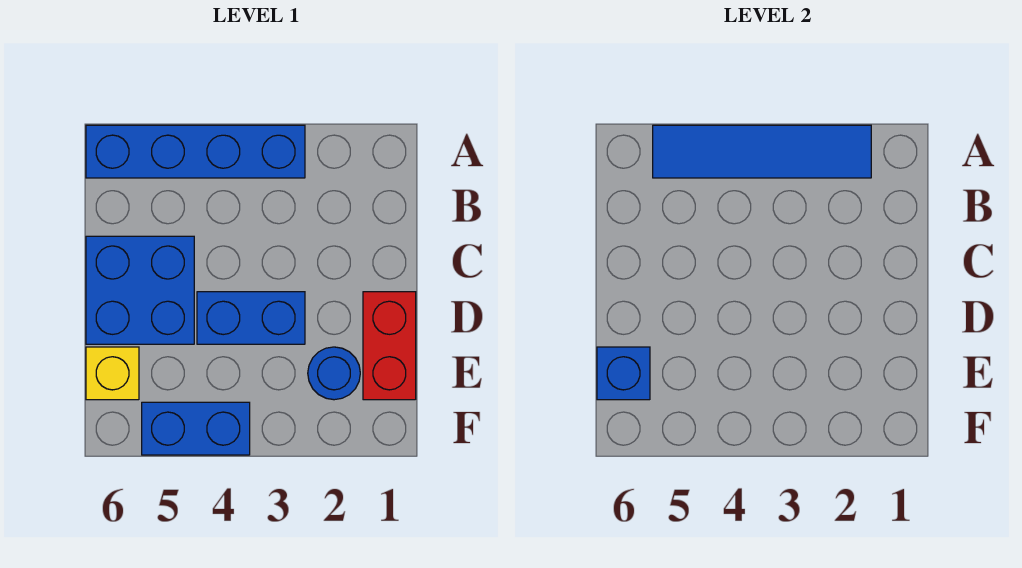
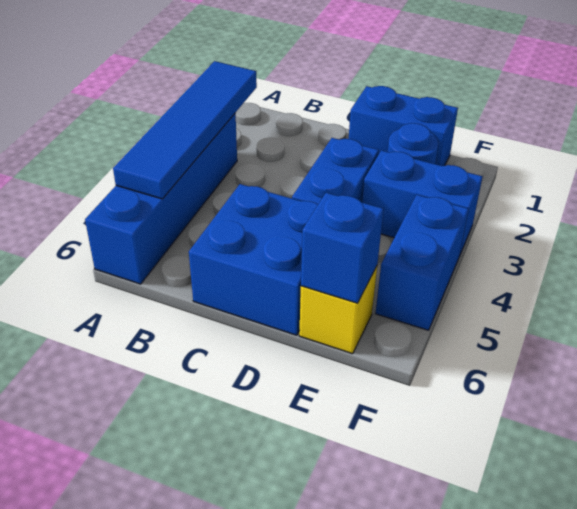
red 1x2 brick [363,292,416,400] -> blue 1x2 brick [349,86,458,166]
none -> blue 1x2 brick [362,150,483,254]

